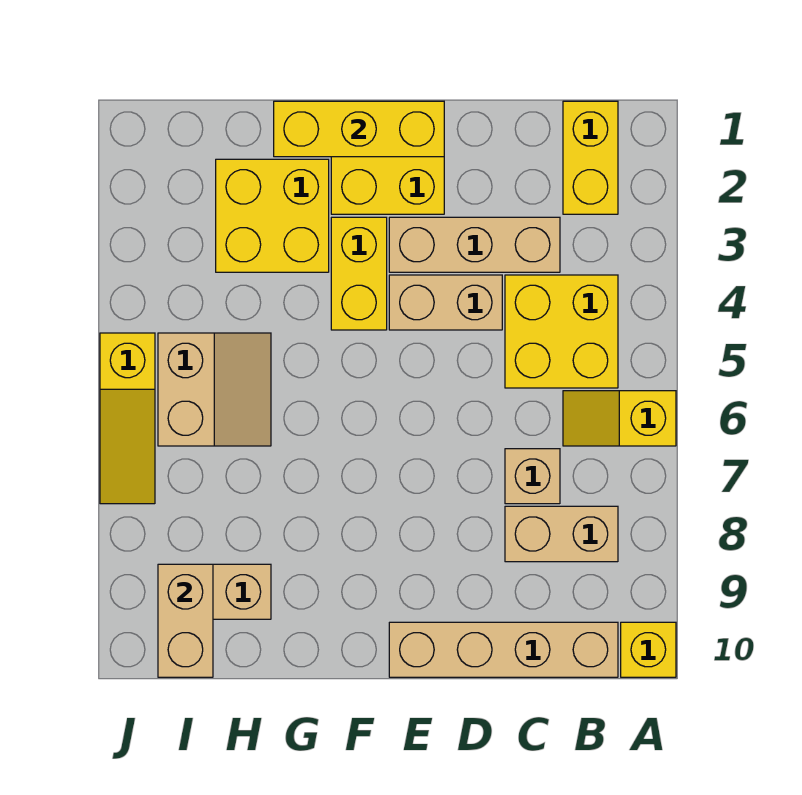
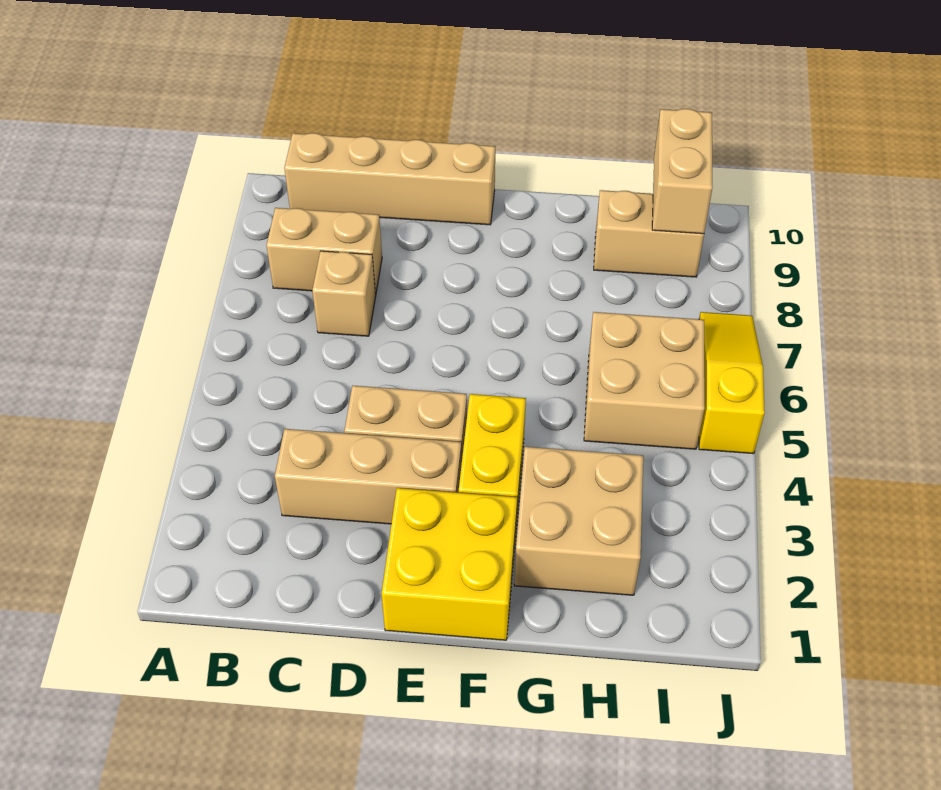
yellow 1x2 slope [563,391,676,446] -> none
yellow 1x1 brick [621,622,676,677] -> none
yellow 1x2 brick [563,101,618,214] -> none
yellow 2x2 brick [505,275,618,388] -> none
yellow 1x3 brick [274,101,444,157] -> none
yellow 2x2 brick [216,159,329,272] -> tan 2x2 brick [514,447,643,595]
tan 2x2 slope [158,333,271,446] -> tan 2x2 brick [584,312,705,449]

